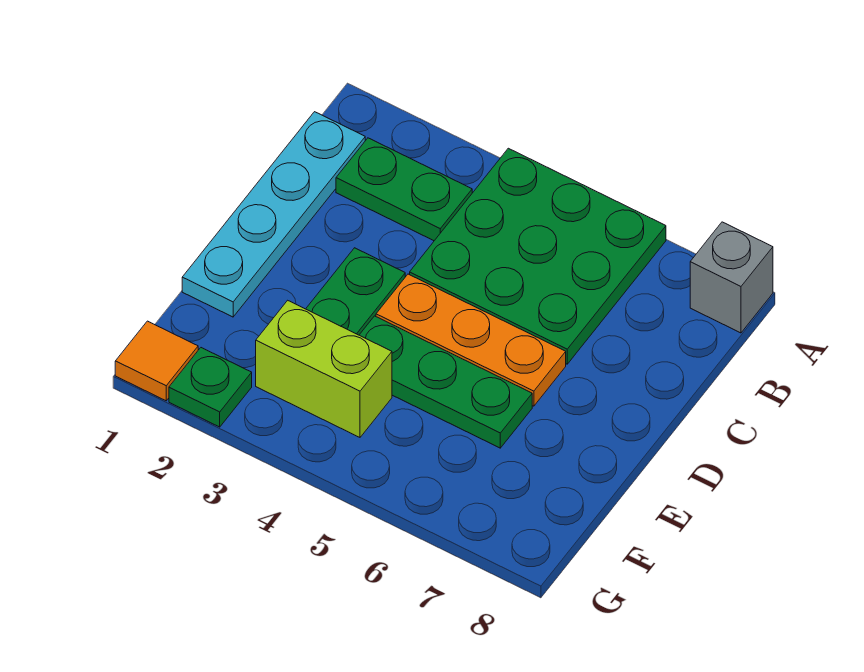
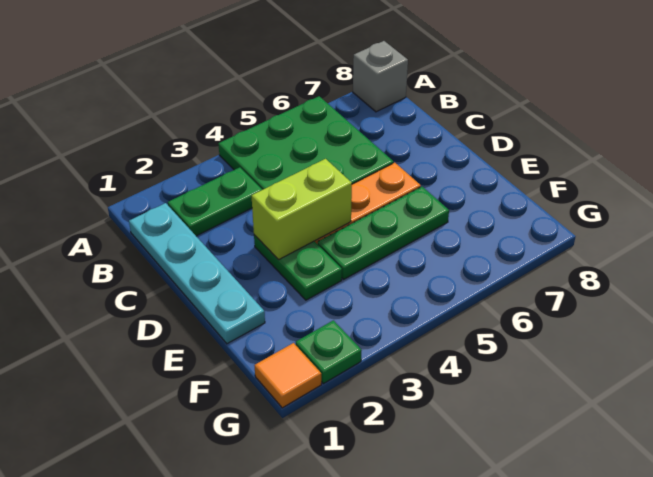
lime 1x2 brick [256,300,392,437] -> lime 1x2 brick moved to [252,159,352,260]

